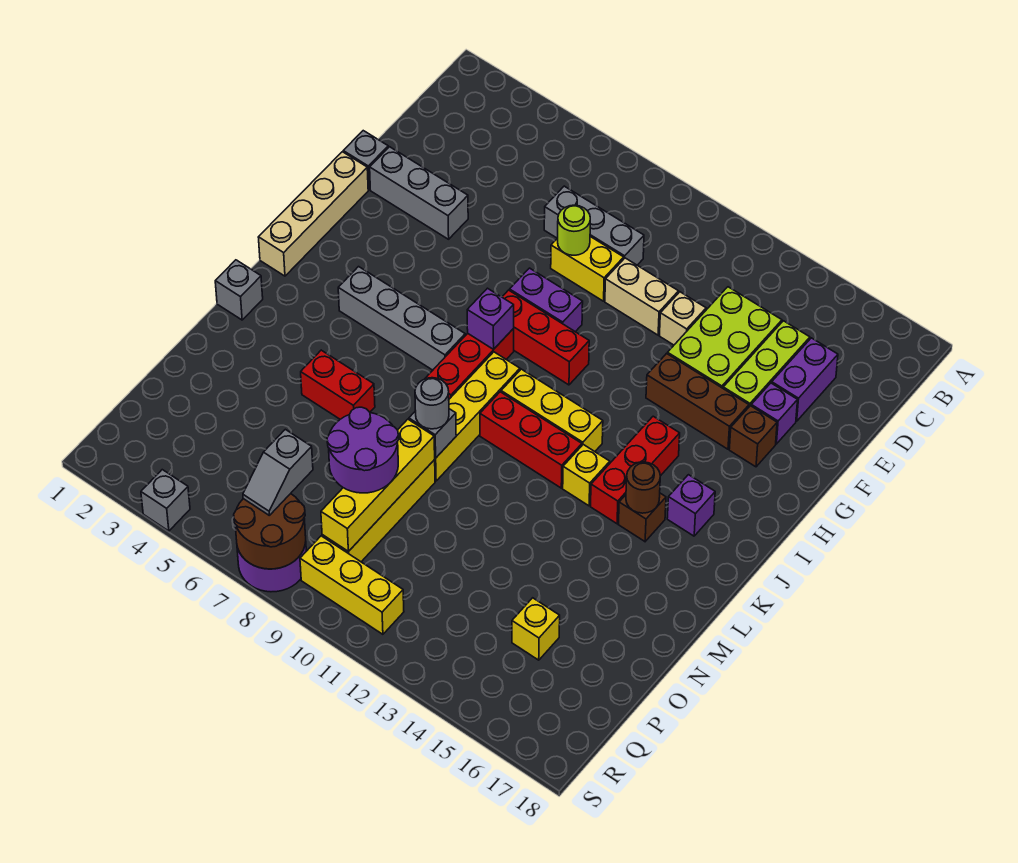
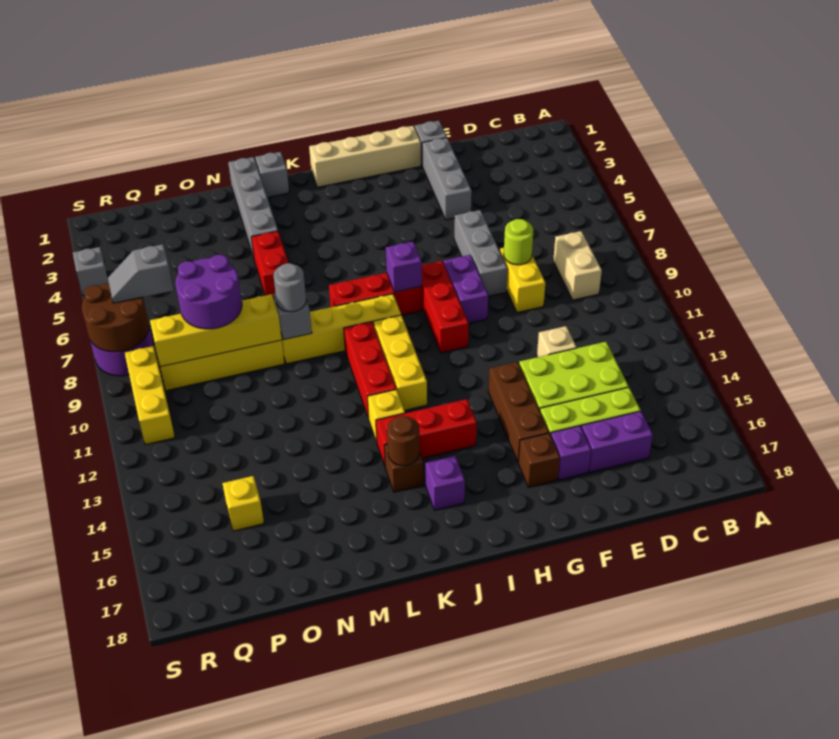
grey 1x3 brick [544,186,644,265] -> grey 1x3 brick moved to [454,210,507,296]
tan 1x2 brick [605,258,679,335] -> tan 1x2 brick moved to [553,231,602,300]
grey 1x4 brick [338,267,465,370] -> grey 1x4 brick moved to [228,157,278,258]

